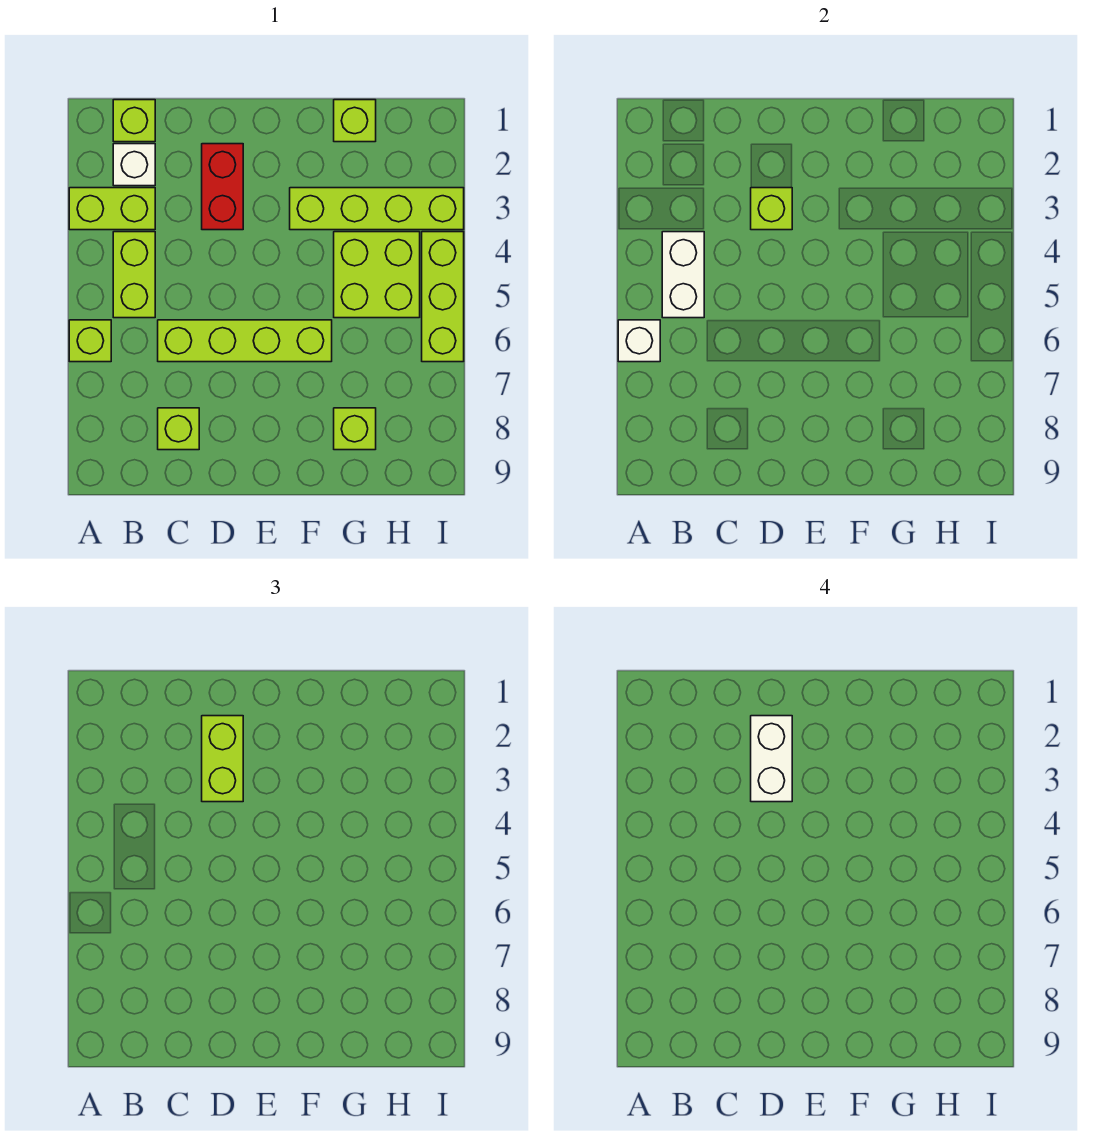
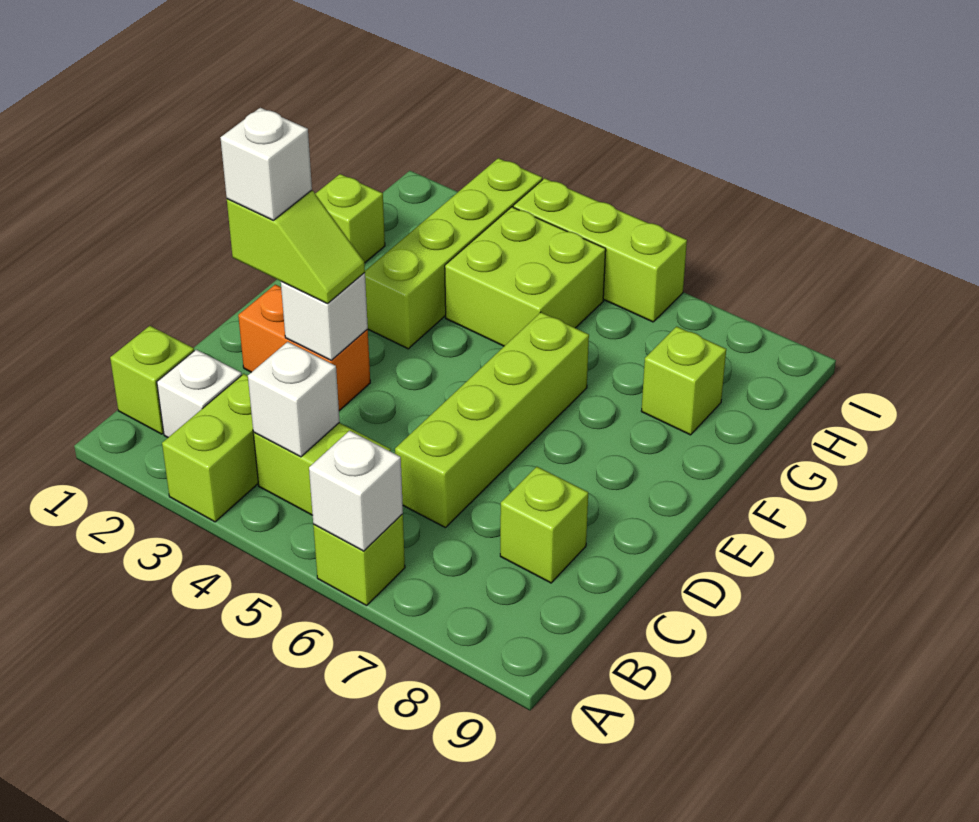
white 1x2 brick [662,232,704,318] -> white 1x1 brick [248,342,340,457]
red 1x2 brick [202,144,243,230] -> orange 1x2 brick [238,285,370,411]
lime 1x2 brick [202,716,243,802] -> lime 1x2 slope [227,190,365,304]
white 1x2 brick [751,716,792,802] -> white 1x1 brick [220,108,312,220]
lime 1x1 brick [751,188,792,230] -> white 1x1 brick [281,273,368,360]

